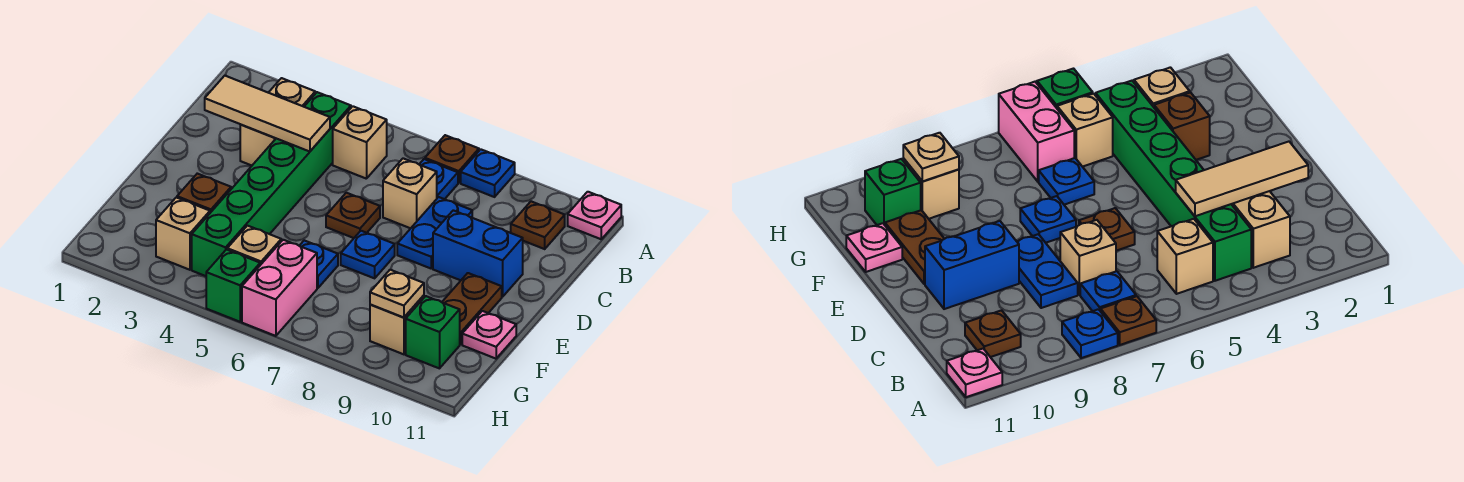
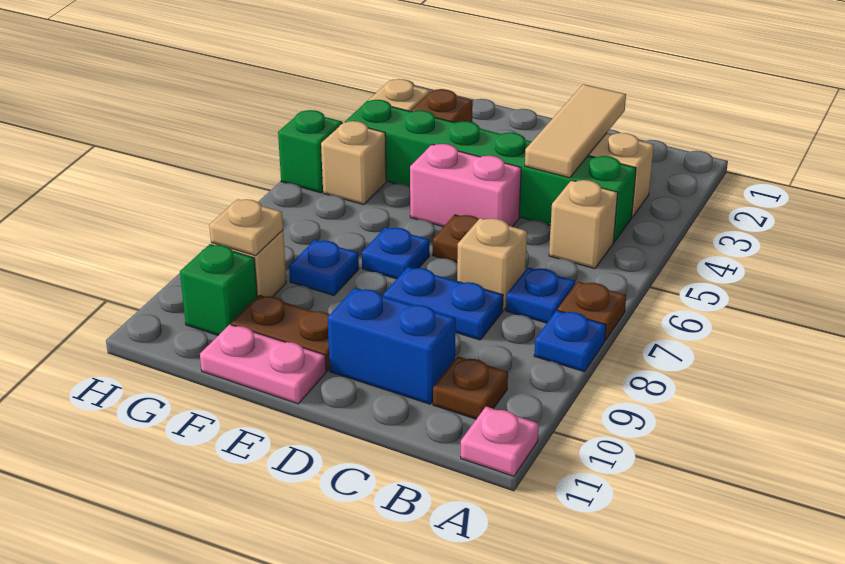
blue 1x2 brick [433,210,523,297] -> blue 1x2 brick turned to [328,288,456,404]
blue 1x1 plate [300,240,338,288] -> blue 1x1 plate moved to [289,240,359,295]
pink 1x1 plate [462,311,516,359] -> pink 1x2 plate [200,324,326,404]
pink 1x2 brick [242,240,317,336] -> pink 1x2 brick moved to [410,144,521,227]

